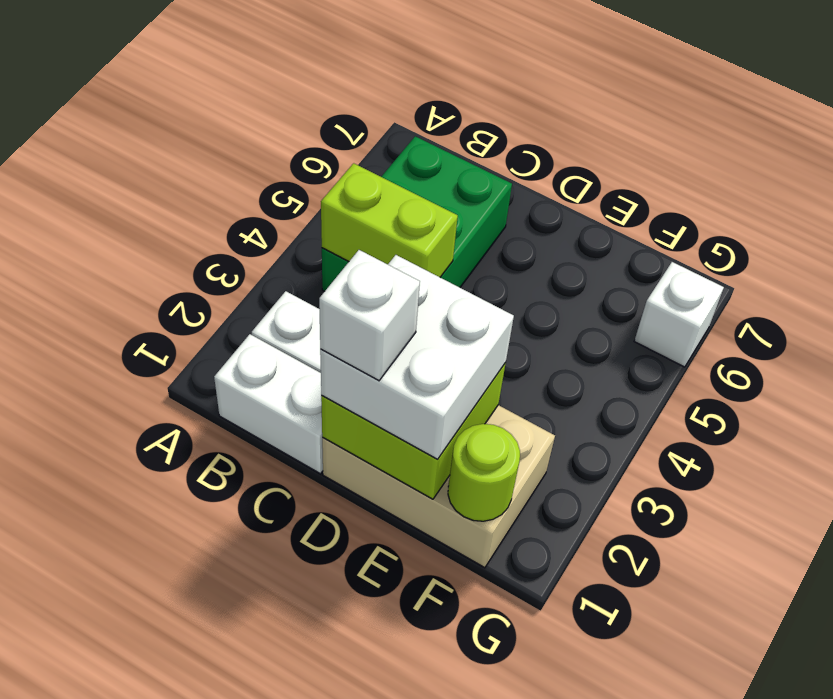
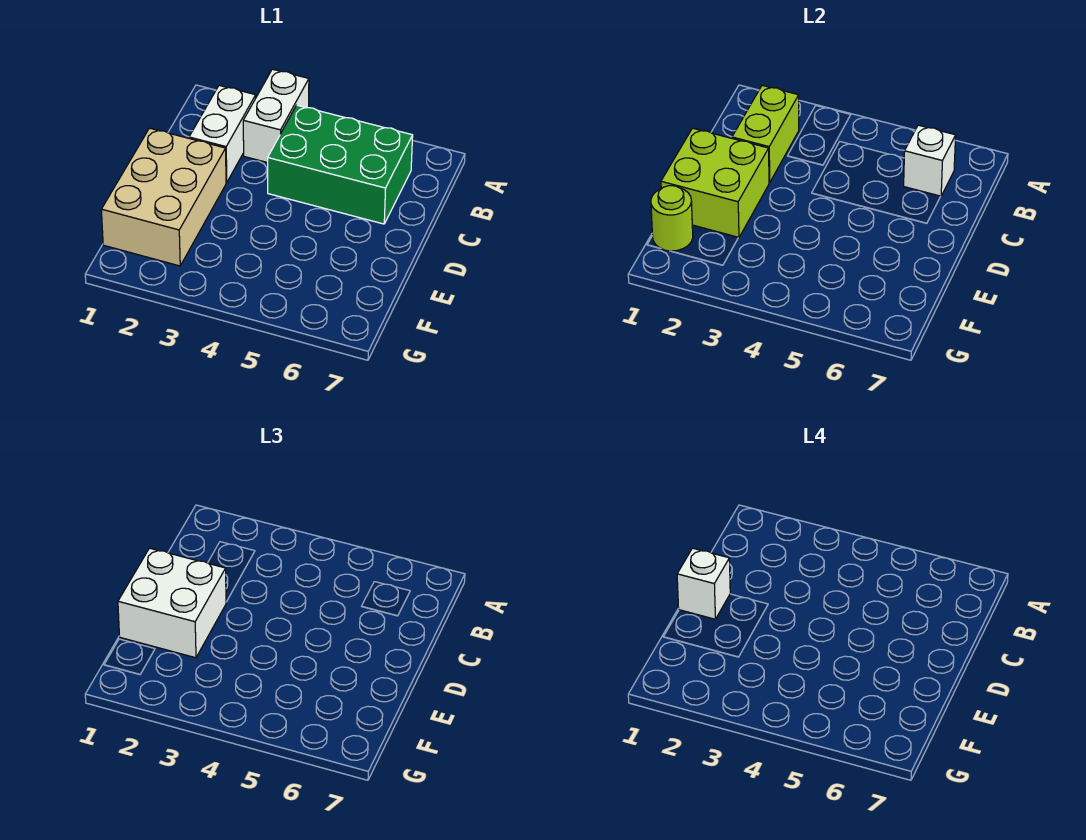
white 1x2 brick [214,334,323,474] -> white 1x2 brick moved to [243,69,309,163]
lime 1x2 brick [321,163,458,277] -> lime 1x2 brick moved to [732,85,799,183]
white 1x1 brick [634,262,724,367] -> white 1x1 brick moved to [904,125,956,196]

